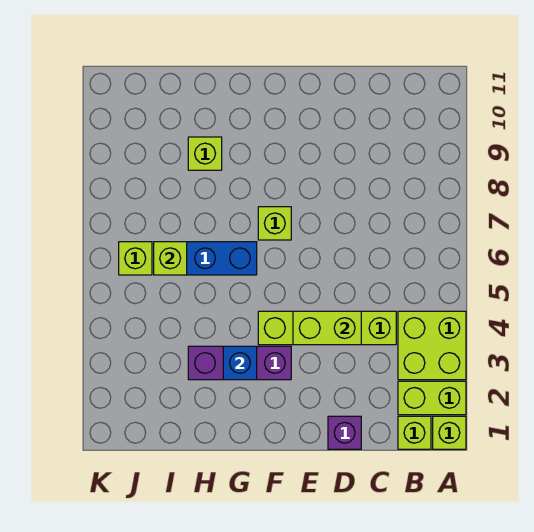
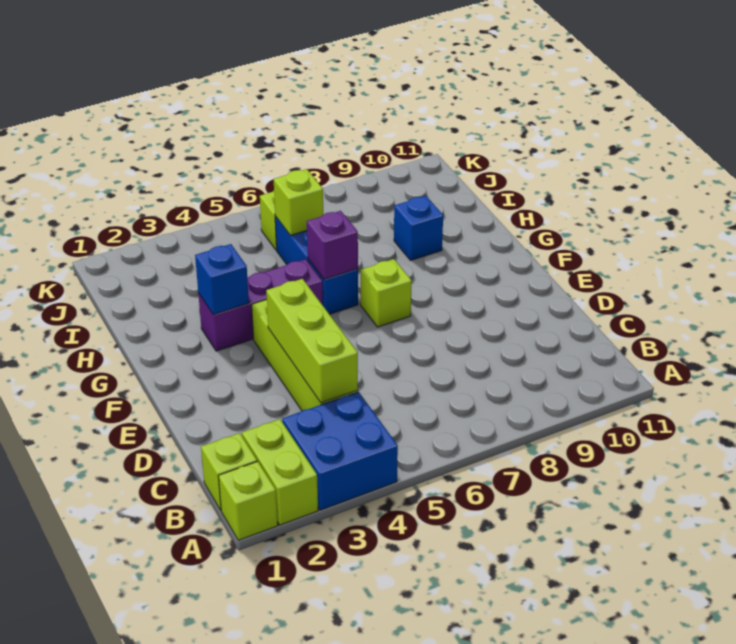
lime 2x2 brick [398,311,466,380] -> blue 2x2 brick [282,392,398,510]
purple 1x1 brick [328,416,361,449] -> purple 1x1 brick moved to [307,211,358,279]
lime 1x2 brick [293,311,361,345] -> lime 1x3 brick [266,279,358,403]
purple 1x3 brick [188,346,291,380] -> purple 1x3 brick turned to [198,259,323,351]
lime 1x1 brick [188,137,222,170] -> blue 1x1 brick [394,196,443,260]

